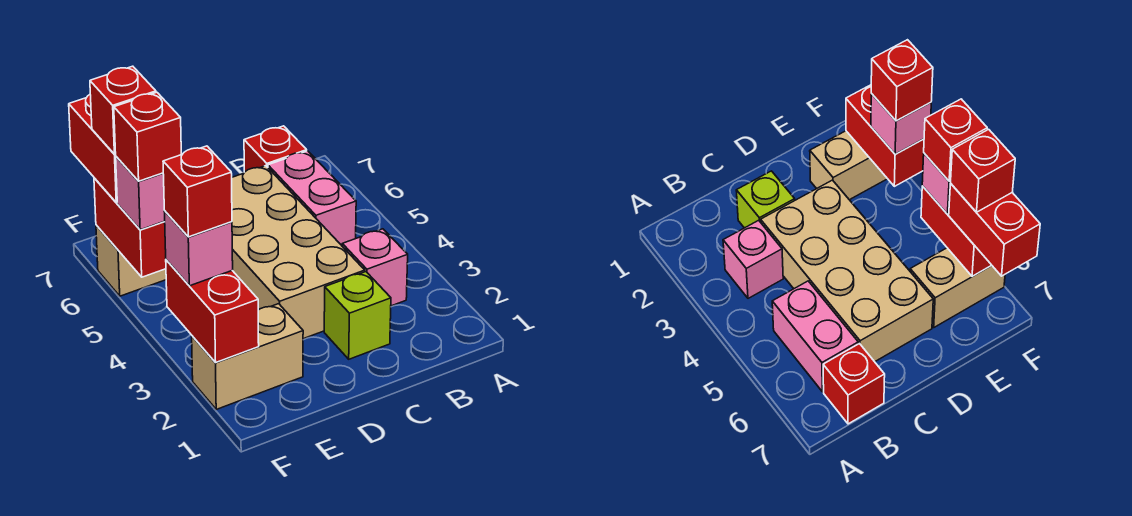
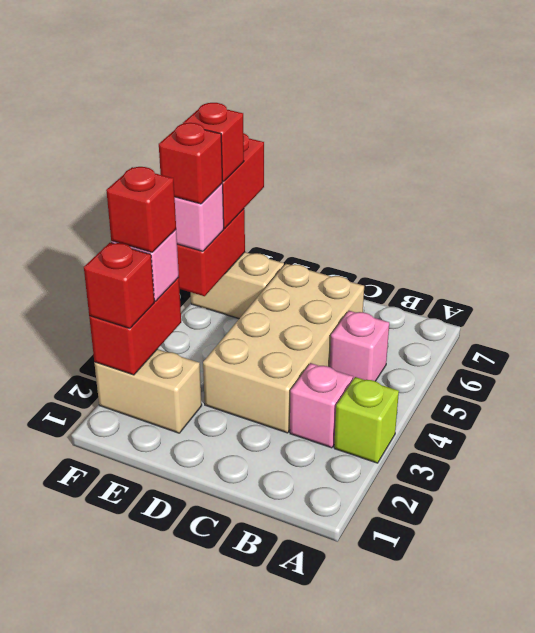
pink 1x2 brick [268,151,356,245] -> pink 1x1 brick [330,311,389,381]
red 1x1 brick [244,126,307,172] -> red 1x1 brick moved to [84,243,154,328]
lime 1x1 brick [324,272,391,359] -> lime 1x1 brick moved to [334,377,399,463]

